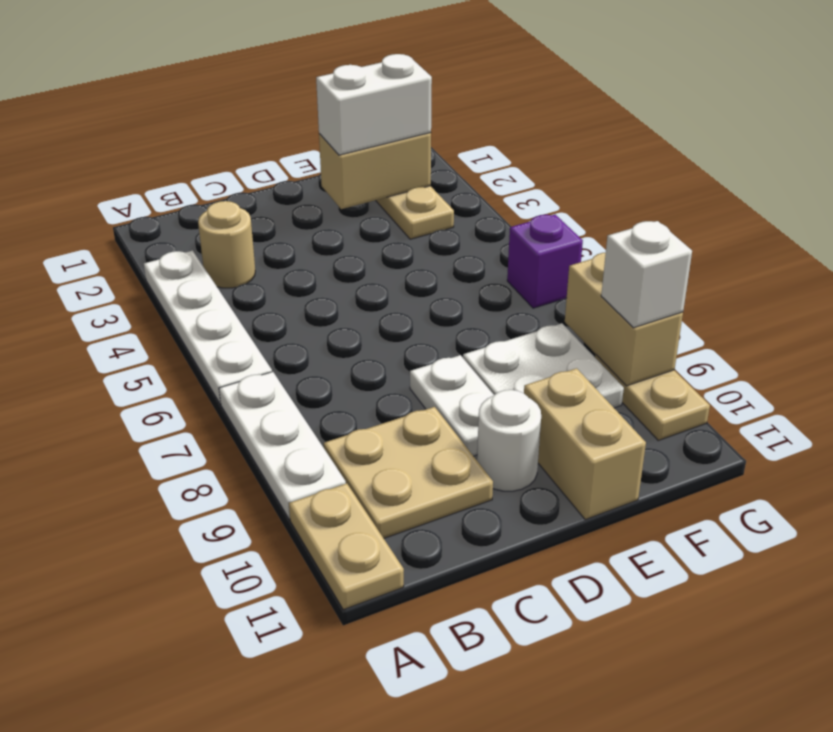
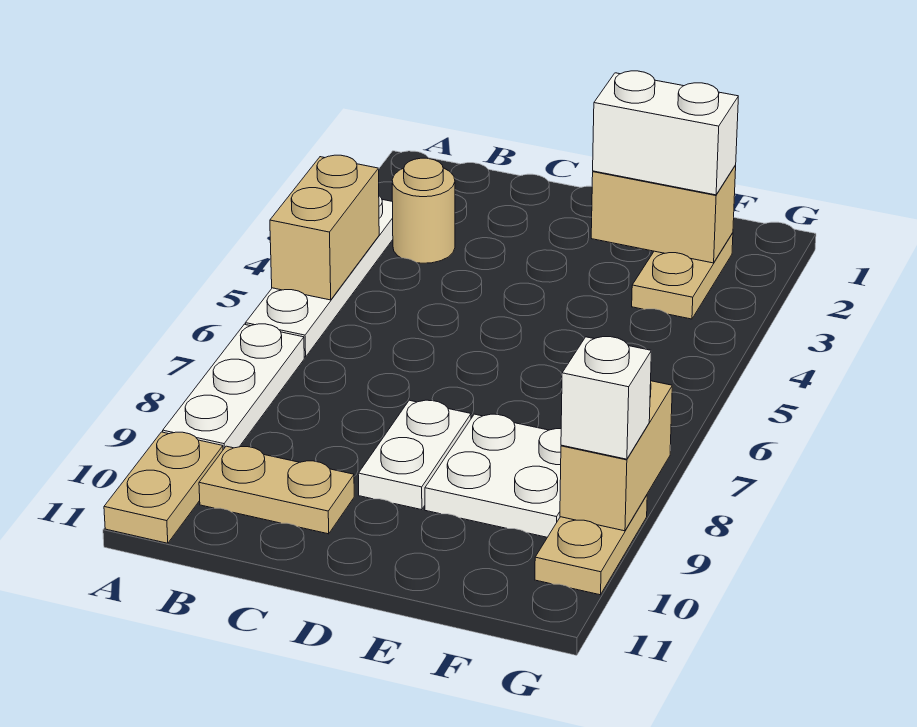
tan 2x2 plate [324,407,493,538] -> tan 1x2 plate [199,446,354,534]
white 1x1 round brick [477,390,541,491] -> none
tan 1x2 brick [524,368,646,520] -> tan 1x2 brick moved to [270,155,379,300]
purple 1x1 brick [507,215,583,308] -> none

